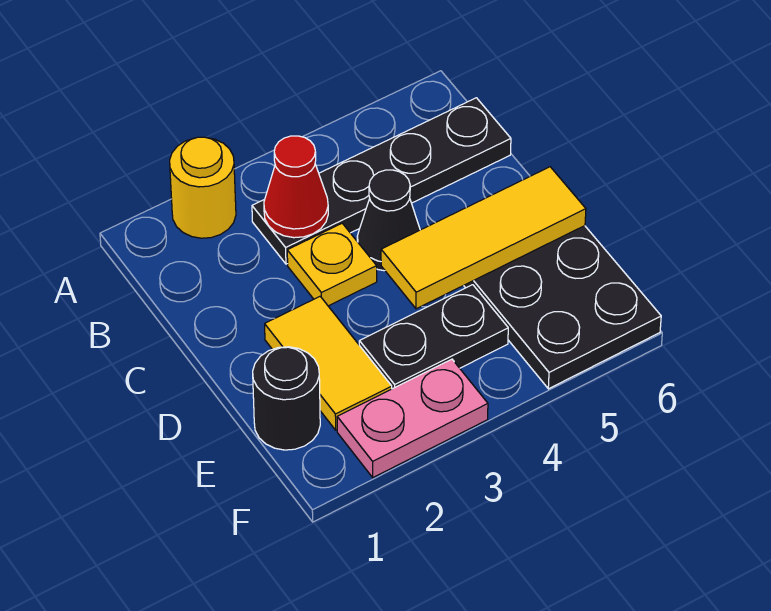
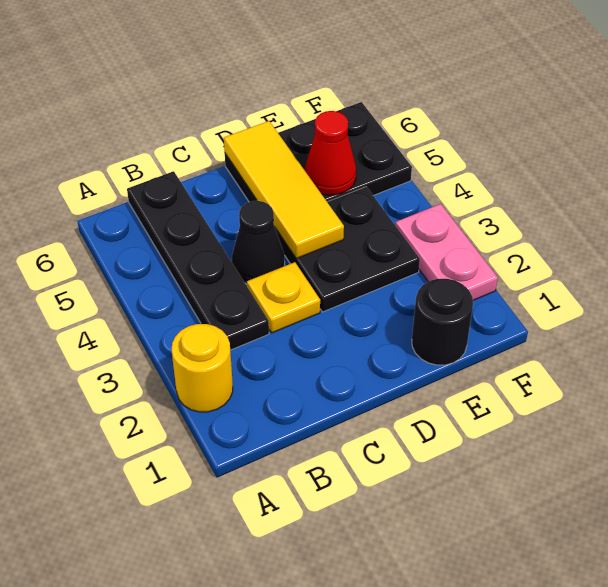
red 1x1 cone [264,136,328,238] -> red 1x1 cone moved to [305,111,356,195]
yellow 1x2 tile [265,297,392,430] -> none
black 1x2 plate [359,285,508,389] -> black 2x2 plate [275,187,420,312]

